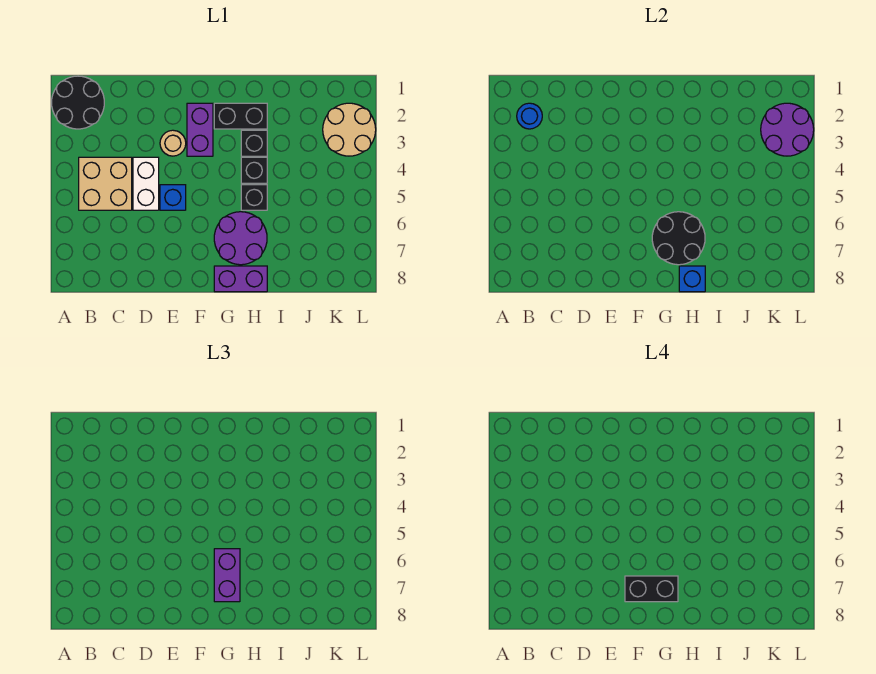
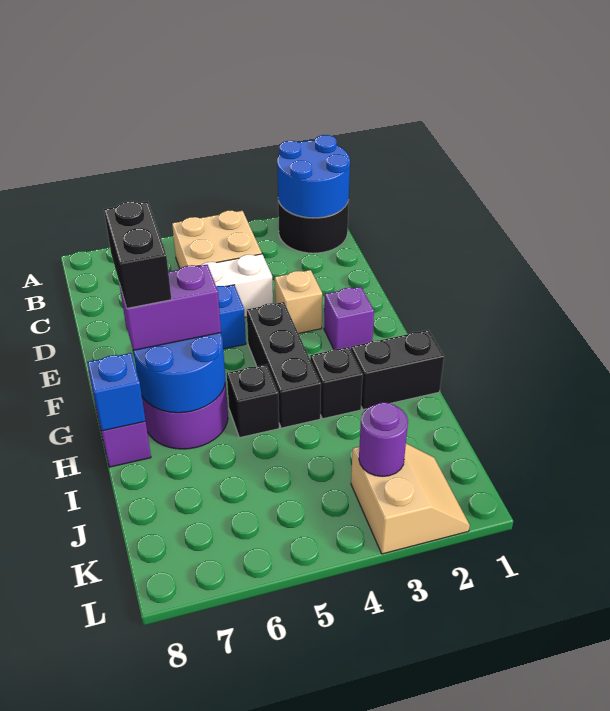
blue 1x1 round brick [517,103,542,129] -> blue 2x2 round brick [277,135,350,218]
tan 1x1 round brick [160,130,186,156] -> tan 1x1 brick [275,270,322,333]
purple 1x2 brick [187,103,213,156] -> purple 1x1 brick [324,287,374,350]
black 1x2 brick [214,103,267,129] -> black 1x2 brick turned to [351,330,444,410]
black 2x2 round brick [652,212,705,265] -> blue 2x2 round brick [133,333,225,413]
black 1x1 brick [241,157,267,183] -> black 1x3 brick [247,302,321,428]
tan 2x2 round brick [323,103,376,156] -> tan 2x2 slope [351,443,470,554]
purple 2x2 round brick [761,103,814,156] -> purple 1x1 round brick [359,403,408,476]

